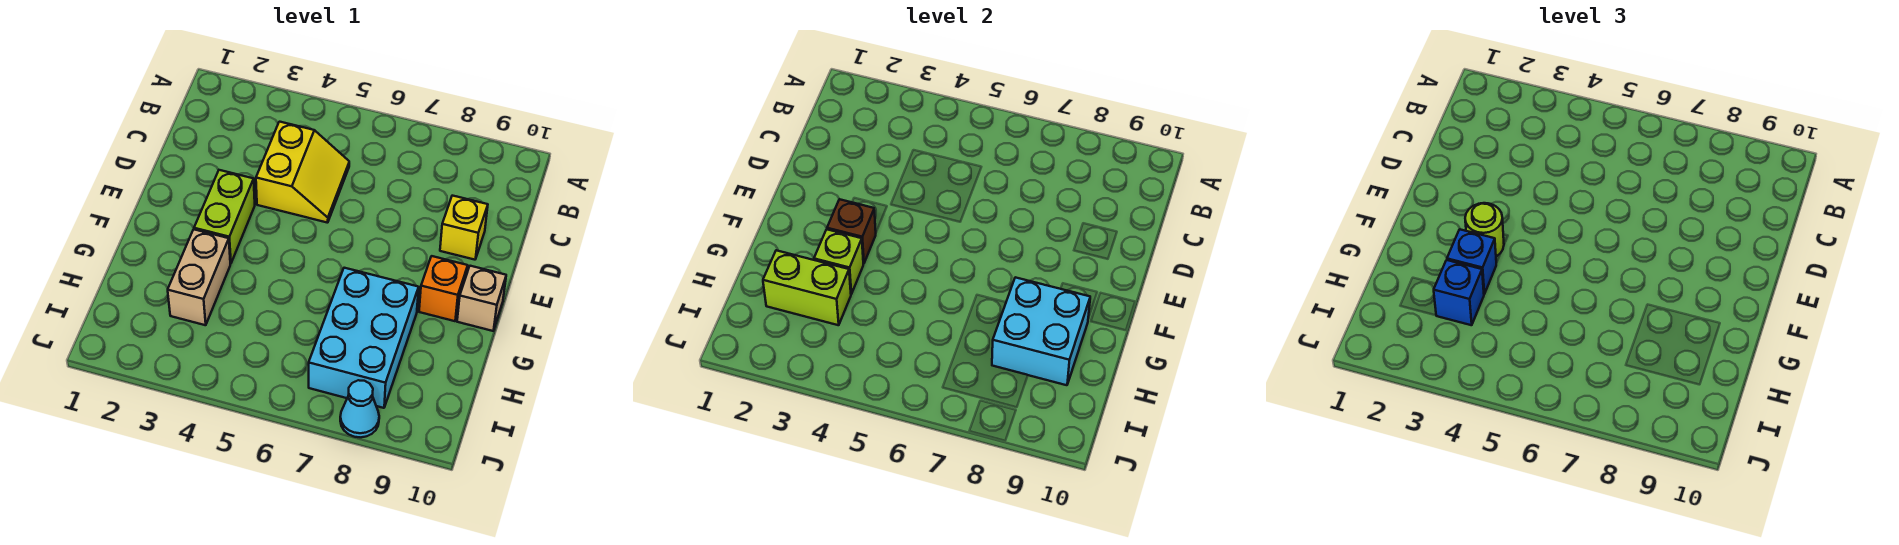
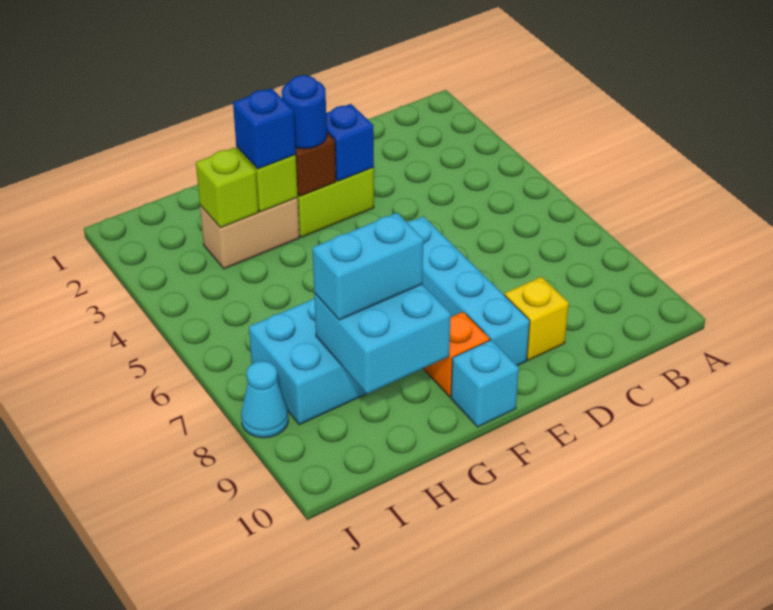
yellow 2x2 slope [256,122,349,223] -> none
none -> cyan 1x4 brick [408,217,530,366]
lime 1x1 round brick [1465,203,1504,256] -> blue 1x1 round brick [282,75,327,149]
tan 1x1 brick [457,266,506,331] -> cyan 1x1 brick [451,340,519,427]
none -> cyan 1x2 brick [313,213,423,320]
lime 1x2 brick [763,250,851,325] -> lime 1x1 brick [196,148,258,228]
blue 1x1 brick [1434,260,1484,325] -> blue 1x1 brick moved to [326,104,374,181]

